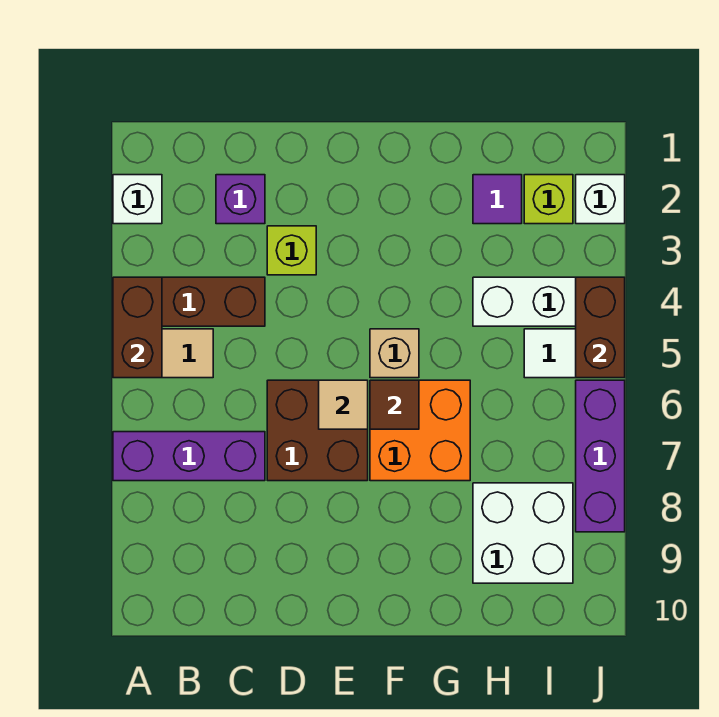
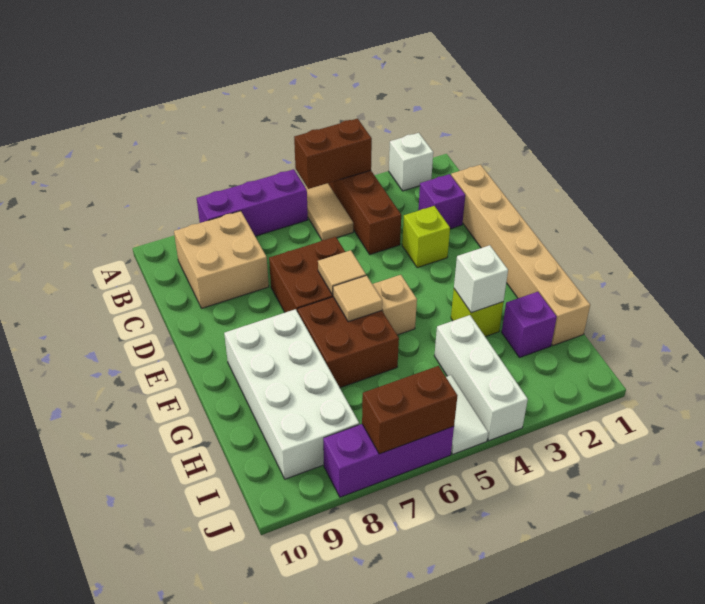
purple 1x3 brick [113,432,265,481] -> purple 1x3 brick turned to [197,169,308,236]
none -> tan 2x2 brick [174,211,269,308]
none -> tan 1x6 brick [451,165,590,345]
orange 2x2 brick [370,380,470,481] -> brown 2x2 brick [298,297,399,388]
brown 1x1 tile [370,380,419,429] -> tan 1x1 tile [333,275,382,322]
purple 1x1 tile [473,175,522,224] -> purple 1x1 brick [502,292,557,358]
white 2x2 brick [473,483,573,583] -> white 2x4 brick [224,309,359,479]
lime 1x1 brick [524,175,573,224] -> lime 1x1 brick moved to [451,289,503,337]
white 1x1 brick [576,175,625,224] -> white 1x1 brick moved to [454,245,508,313]
brown 1x2 brick [576,277,625,378] -> brown 1x2 brick moved to [362,366,458,454]

